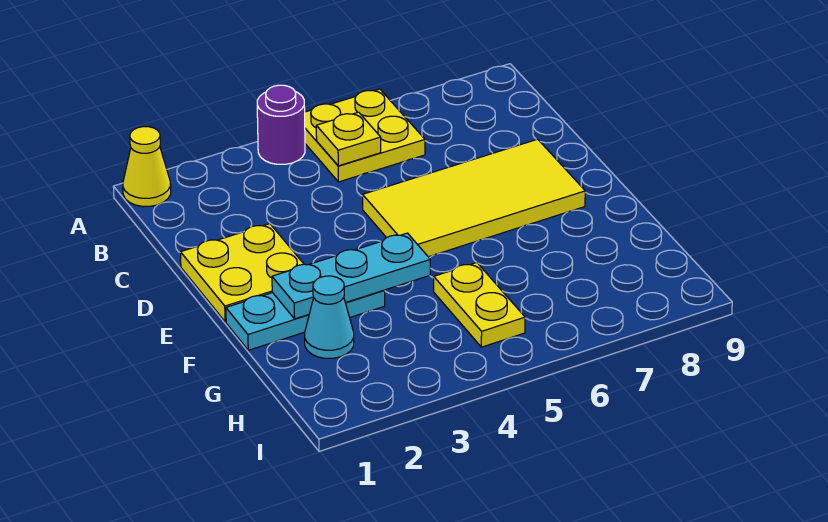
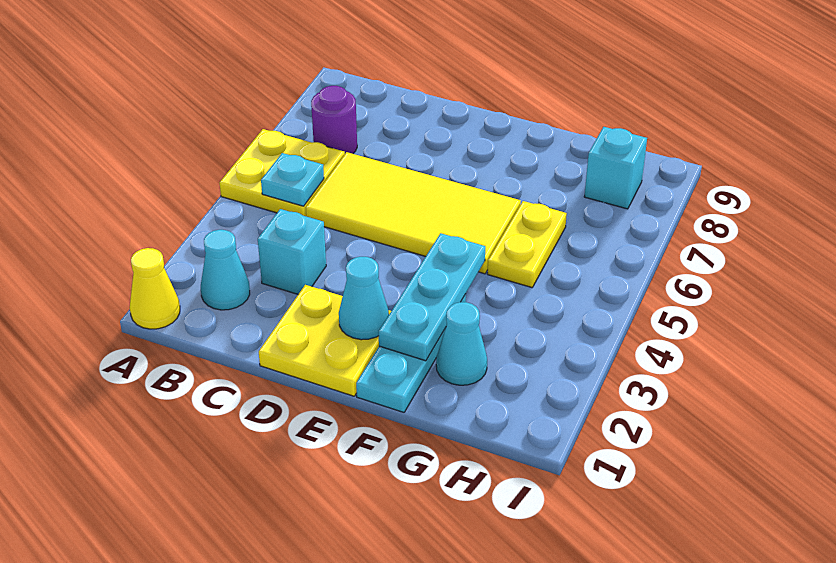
purple 1x1 round brick [257,85,305,164] -> purple 1x1 round brick moved to [311,86,357,154]
none -> cyan 1x1 cone [201,230,250,310]
yellow 1x1 plate [316,112,381,166] -> cyan 1x1 plate [261,153,324,206]
none -> cyan 1x1 brick [258,209,326,294]
yellow 2x4 tile [363,139,585,257] -> yellow 2x4 tile turned to [306,152,521,274]
none -> cyan 1x1 cone [339,257,389,340]
yellow 1x2 plate [434,262,525,347] -> yellow 1x2 plate turned to [487,201,567,288]
none -> cyan 1x1 brick [584,127,647,209]

